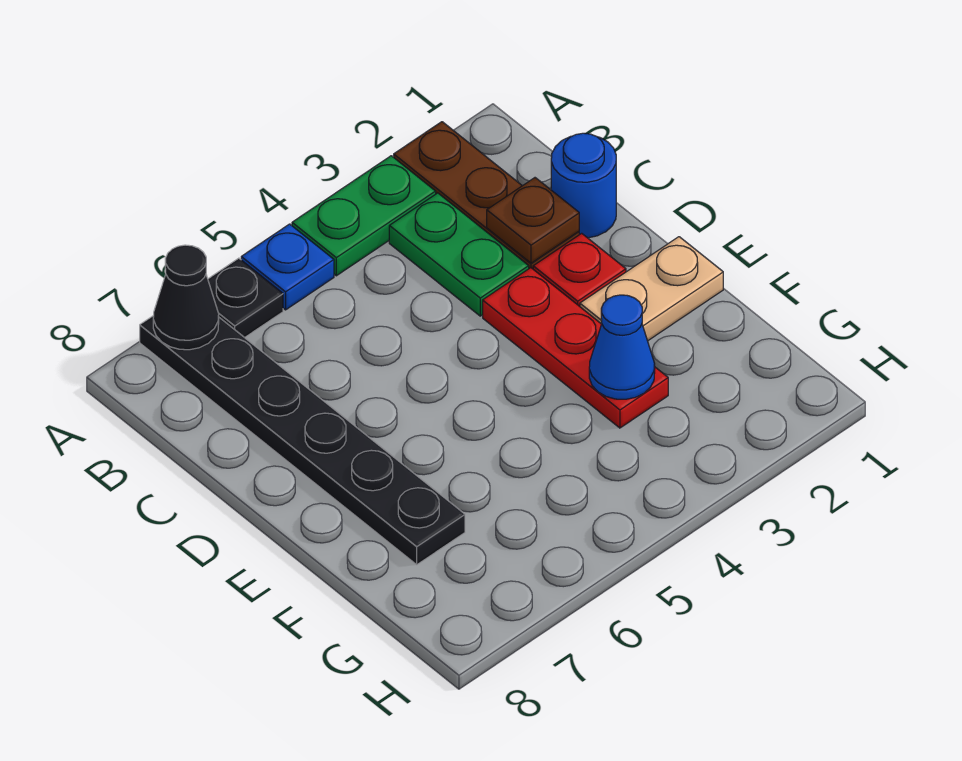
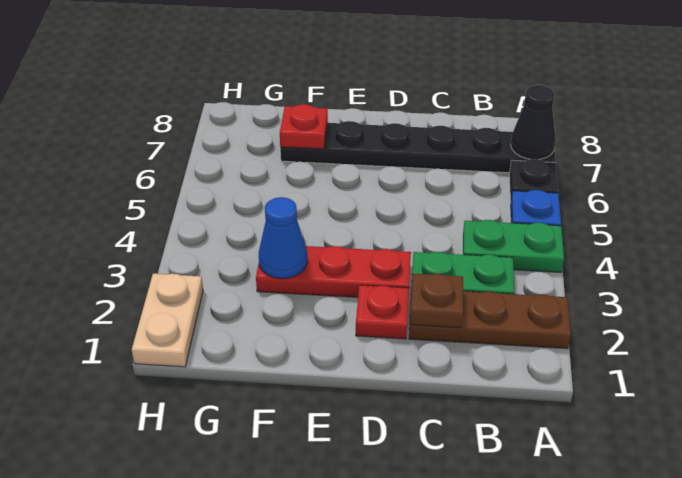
green 1x2 plate [292,156,436,276] -> green 1x2 plate turned to [463,220,564,273]
blue 1x1 round brick [551,133,616,238] -> none
tan 1x2 plate [580,237,723,341] -> tan 1x2 plate moved to [132,274,203,367]
none -> red 1x1 plate [280,104,328,149]

